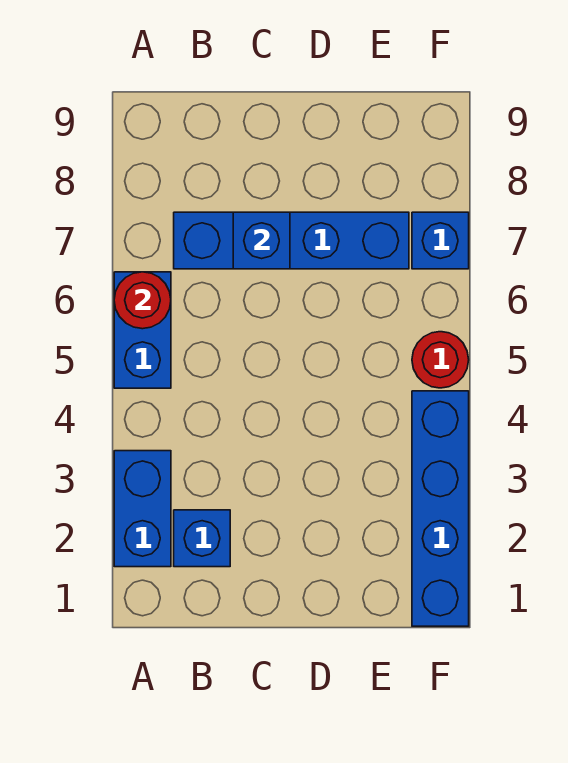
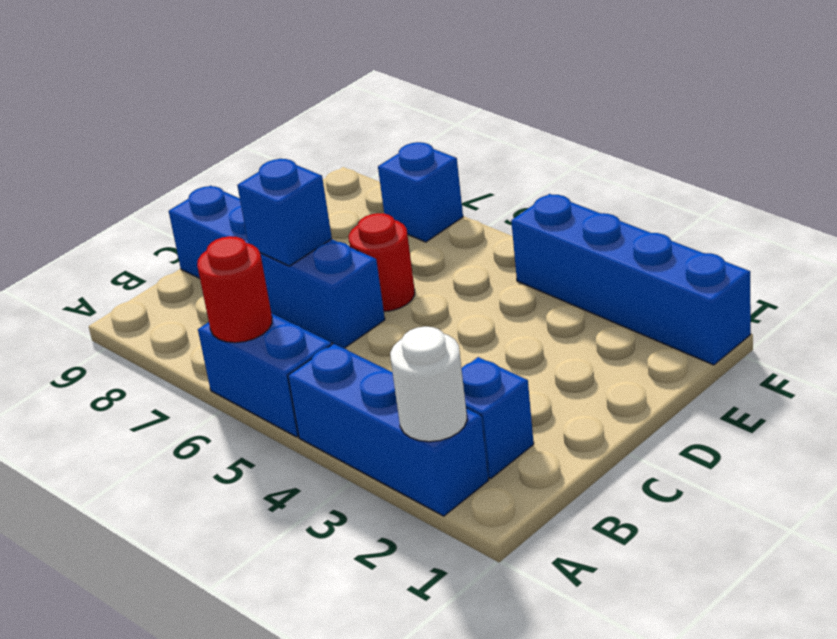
blue 1x2 brick [114,451,171,567] -> blue 1x3 brick [288,344,489,516]
none -> white 1x1 round brick [390,327,467,442]
blue 1x4 brick [174,212,409,269] -> blue 1x4 brick turned to [169,186,385,348]
red 1x1 round brick [412,332,469,388] -> red 1x1 round brick moved to [349,213,415,311]

